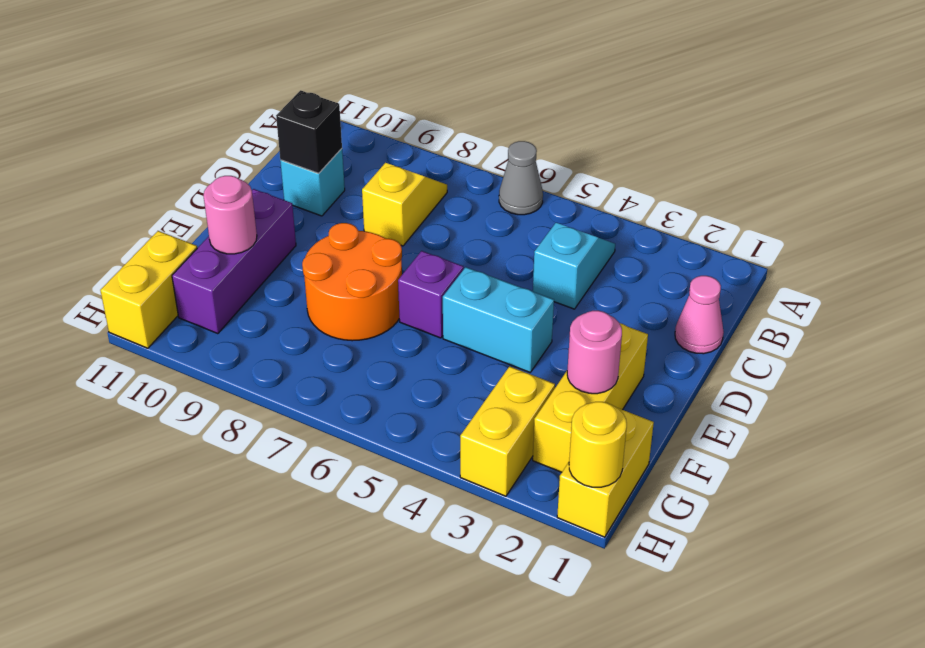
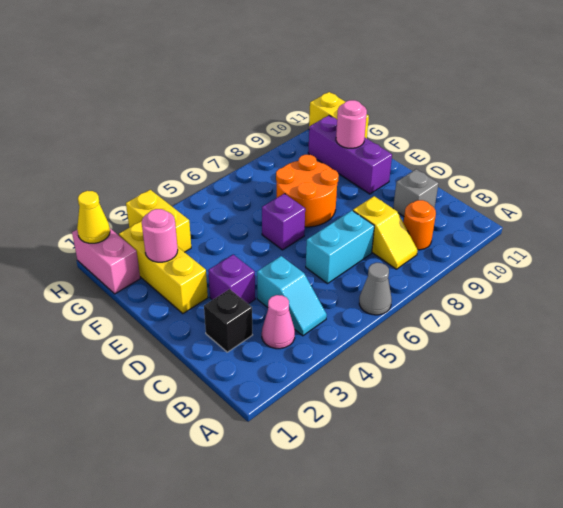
none -> orange 1x1 round brick [403,200,436,250]
pink 1x1 cone [675,276,724,354] -> pink 1x1 cone moved to [262,295,295,349]
cyan 1x1 brick [280,149,345,216] -> grey 1x1 brick [393,169,438,216]
black 1x1 brick [276,90,342,173] -> black 1x1 brick moved to [204,289,252,352]
none -> purple 1x1 brick [208,255,255,304]
cyan 1x2 brick [443,267,554,372] -> cyan 1x2 brick moved to [306,211,374,284]
yellow 1x2 brick [557,408,654,537] -> pink 1x2 brick [72,229,140,294]
yellow 1x1 round brick [569,402,627,487] -> yellow 1x1 cone [77,191,110,243]

